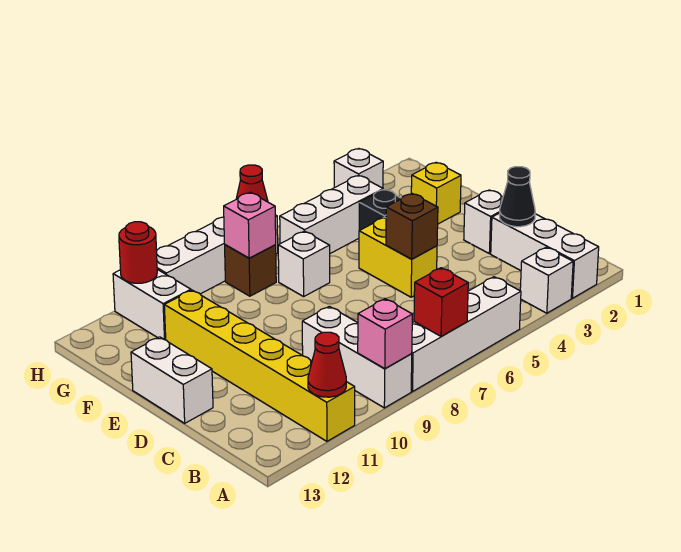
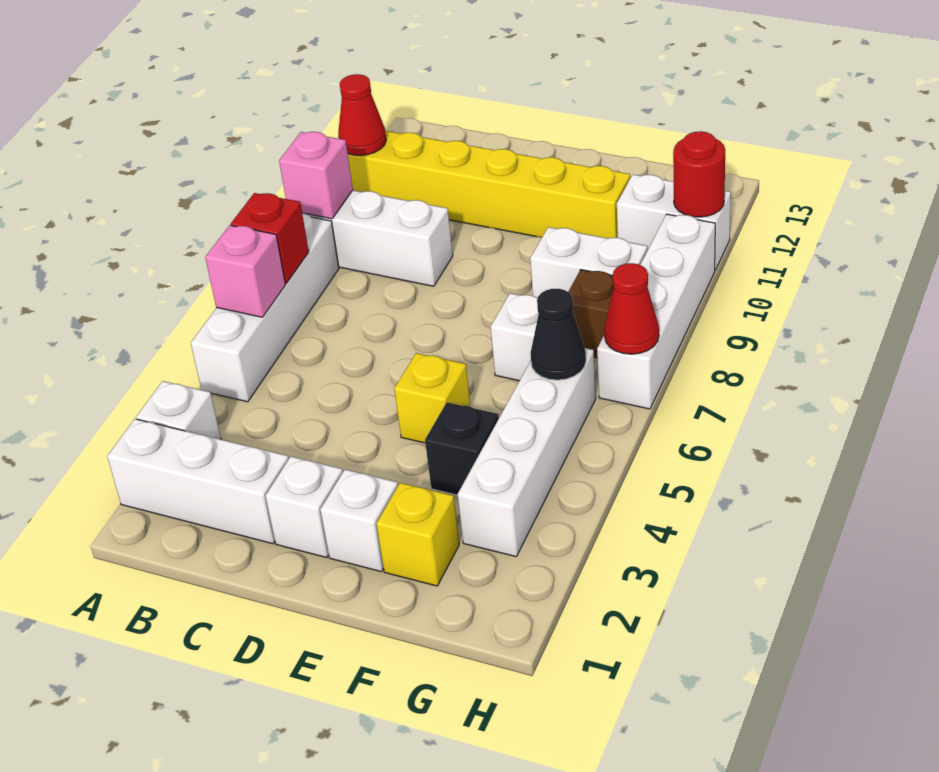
black 1x1 cone [499,167,535,227] -> black 1x1 cone moved to [530,289,586,380]
yellow 1x2 brick [359,217,437,297] -> yellow 1x1 brick [394,353,470,443]
brown 1x1 brick [386,193,438,259] -> none
white 1x2 brick [131,337,213,423] -> white 1x2 brick moved to [530,227,647,298]
white 1x3 brick [280,175,383,253] -> white 1x4 brick [458,348,596,557]
pink 1x1 brick [224,192,276,258] -> pink 1x1 brick moved to [205,225,285,317]
white 1x1 brick [334,149,383,188] -> white 1x1 brick moved to [320,469,398,572]

